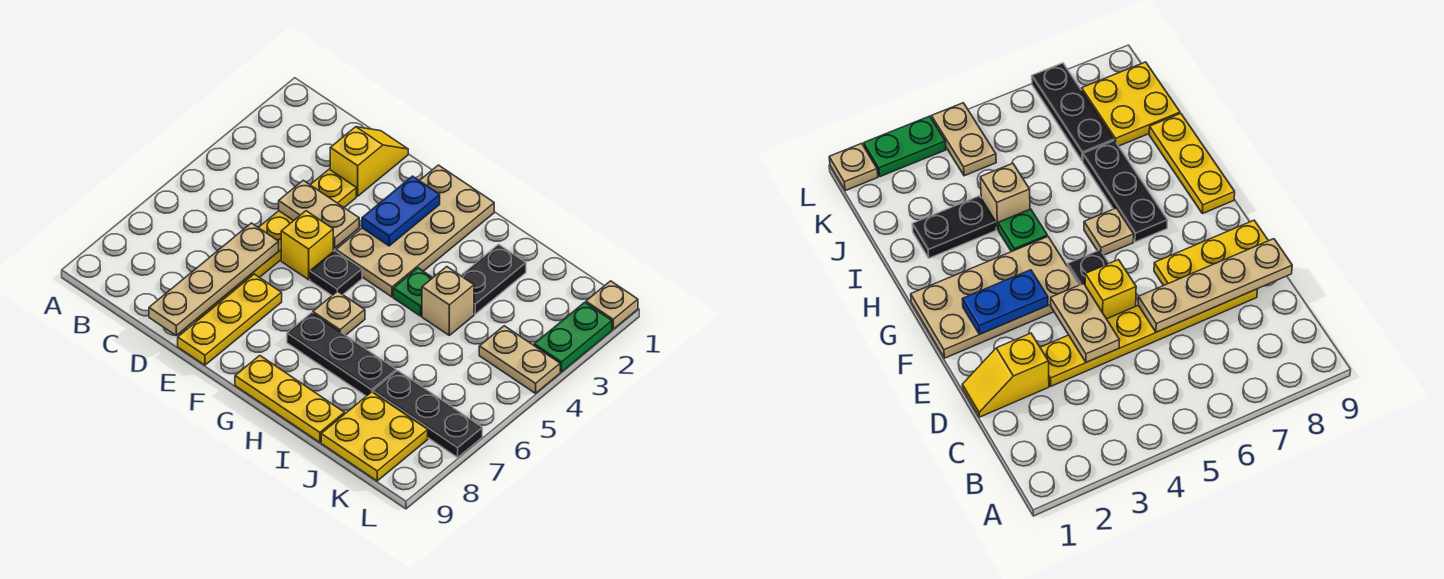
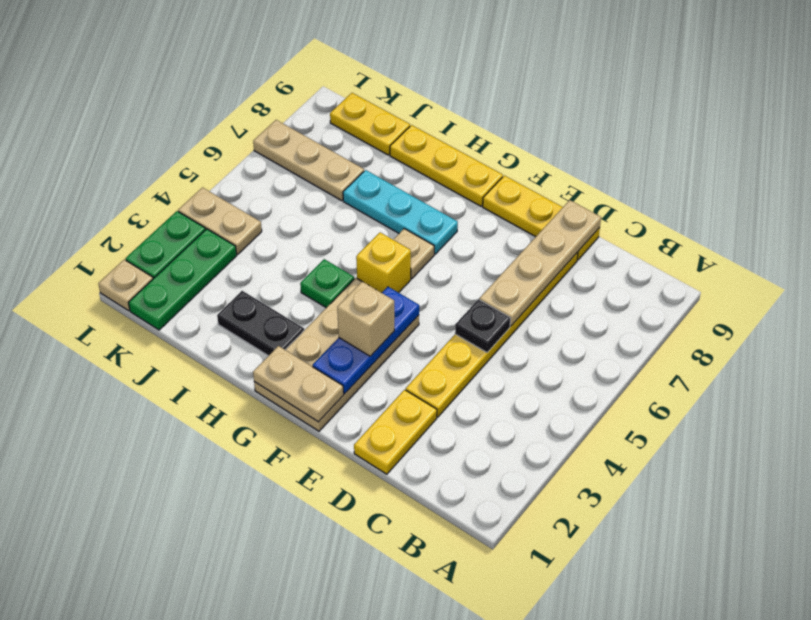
yellow 1x2 slope [330,127,408,196] -> yellow 1x2 plate [354,390,437,474]
tan 1x2 plate [279,180,359,248] -> tan 1x2 plate moved to [253,346,344,422]
yellow 1x1 brick [281,211,333,280] -> yellow 1x1 brick moved to [356,233,411,293]
yellow 1x3 plate [178,274,282,365] -> yellow 1x3 plate turned to [483,176,600,260]
blue 1x2 plate [362,176,440,246] -> blue 1x3 plate [313,287,419,394]
black 1x1 plate [310,251,362,295] -> black 1x1 plate moved to [455,299,511,353]
black 1x3 plate [287,313,396,396] -> cyan 1x3 plate [343,170,458,254]
black 1x2 plate [461,244,526,314] -> black 1x2 plate turned to [217,291,304,356]
tan 1x1 brick [422,267,474,335] -> tan 1x1 brick moved to [337,282,394,356]
black 1x3 plate [373,371,482,457] -> tan 1x3 plate [253,120,364,201]
yellow 2x2 plate [321,392,428,481] -> yellow 1x2 plate [330,93,410,155]
none -> green 1x3 plate [129,229,237,330]

